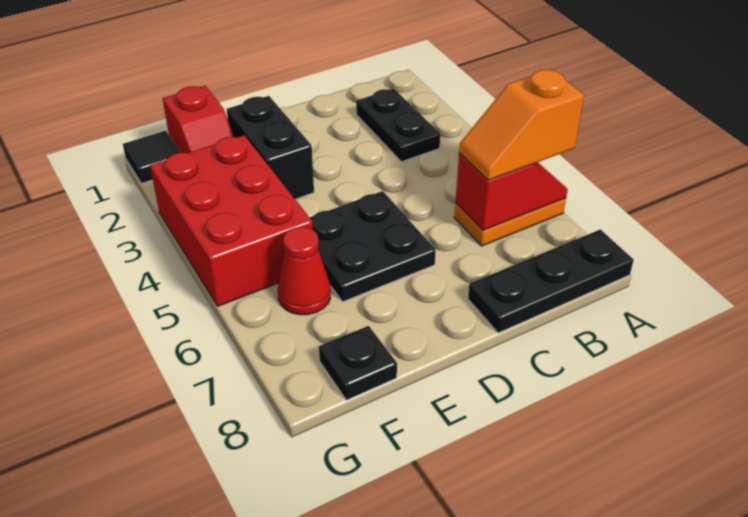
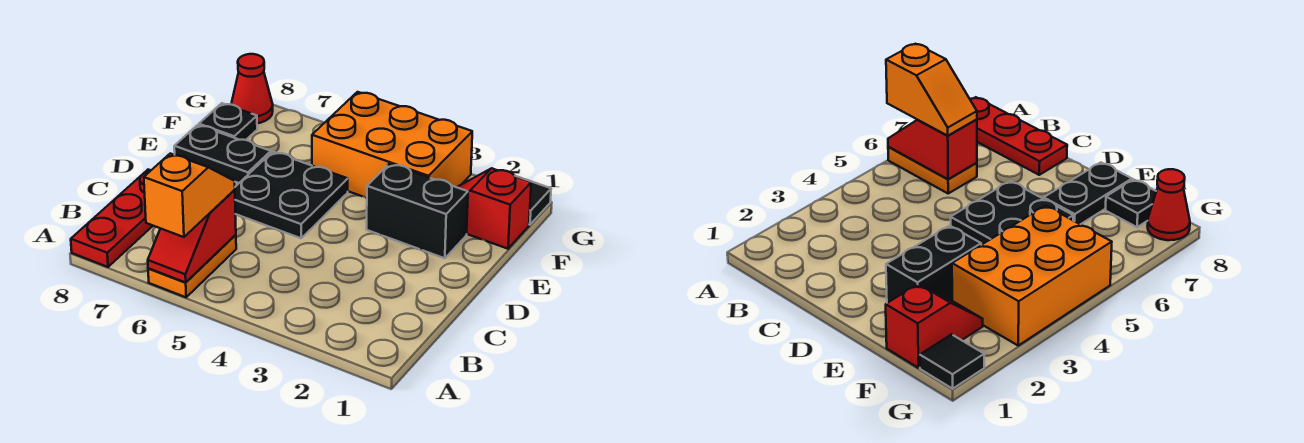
black 1x3 plate [468,229,634,333] -> red 1x3 plate [71,170,153,267]
black 1x2 plate [356,89,440,162] -> black 1x2 plate moved to [174,125,271,183]
red 2x3 brick [150,135,313,306] -> orange 2x3 brick [312,92,472,198]
red 1x1 cone [278,227,331,315] -> red 1x1 cone moved to [231,54,273,123]

